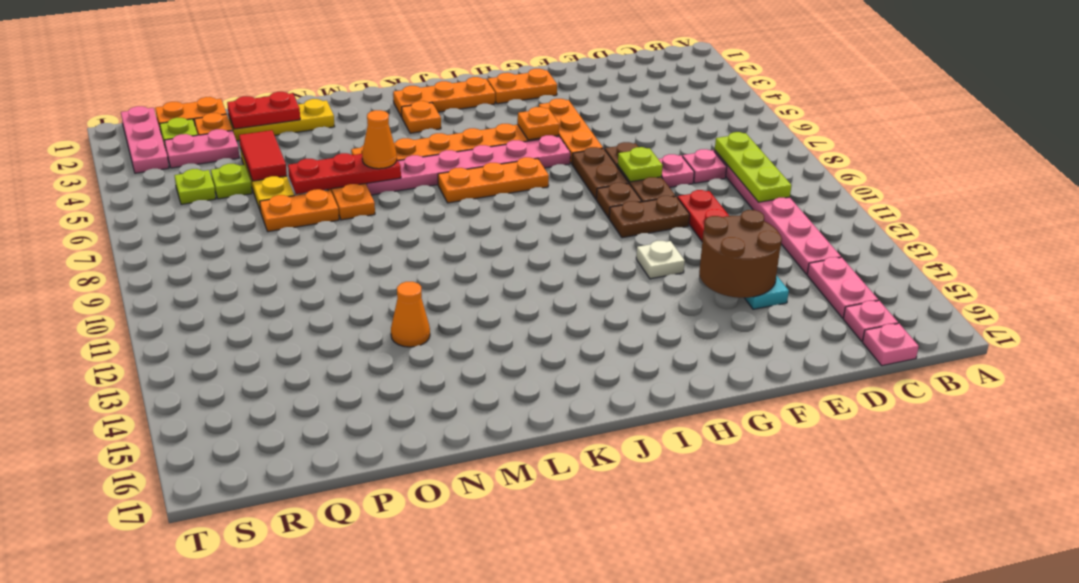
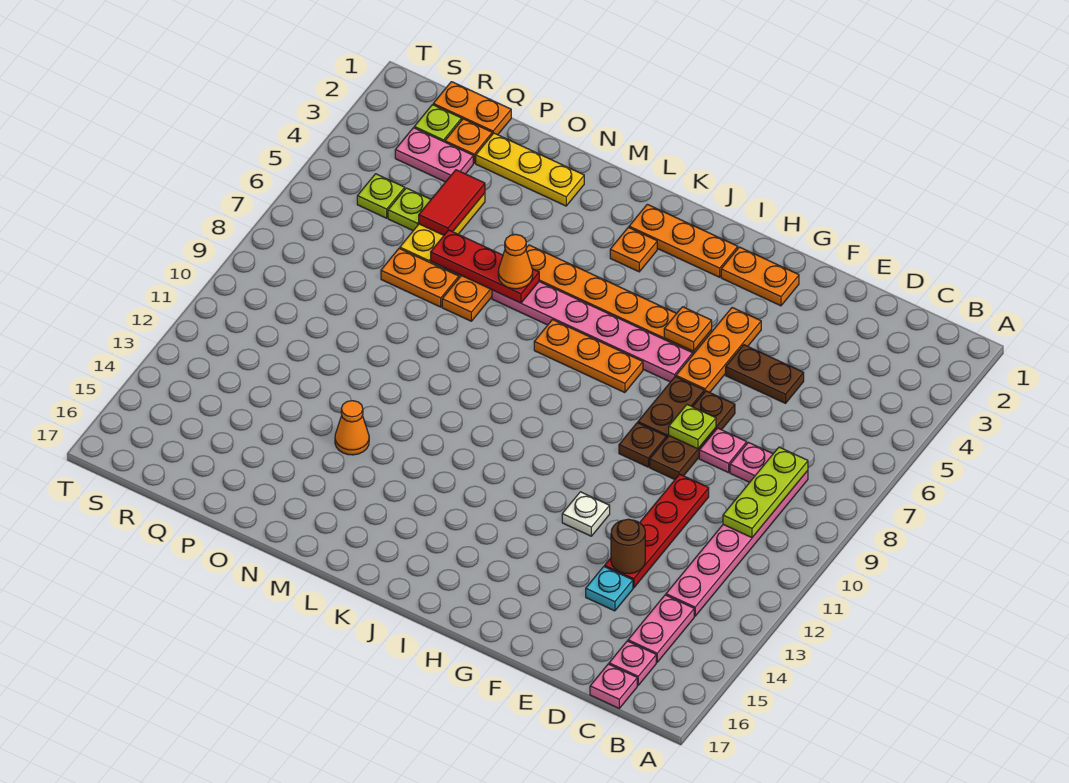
brown 2x2 round brick [699,210,782,298] -> brown 1x1 round brick [611,519,645,574]
brown 1x2 plate [609,196,690,238] -> brown 1x2 plate moved to [726,345,804,403]
red 1x2 plate [227,92,300,129] -> none
pink 1x3 plate [121,106,169,173] -> none

